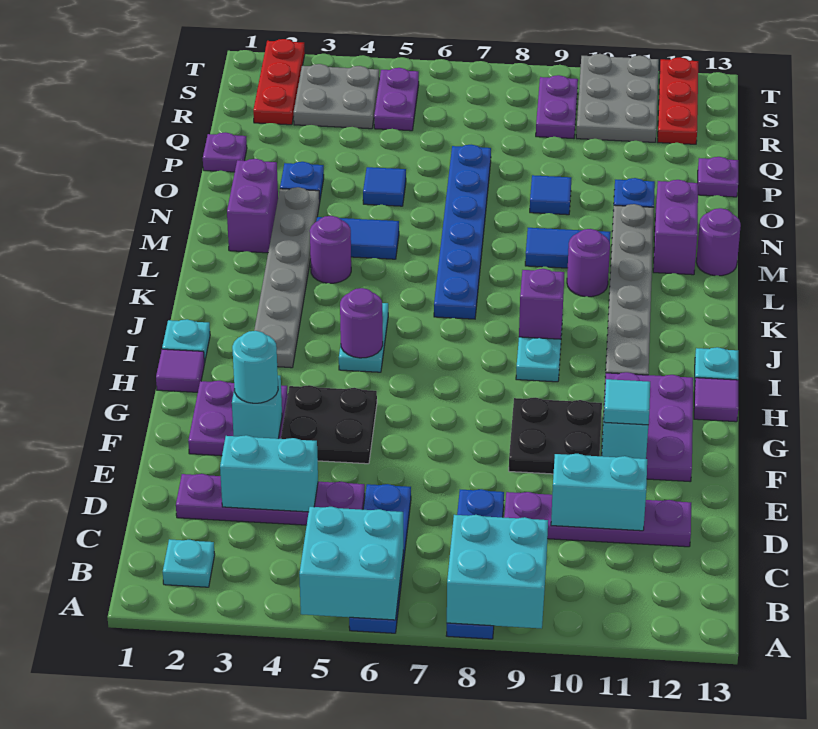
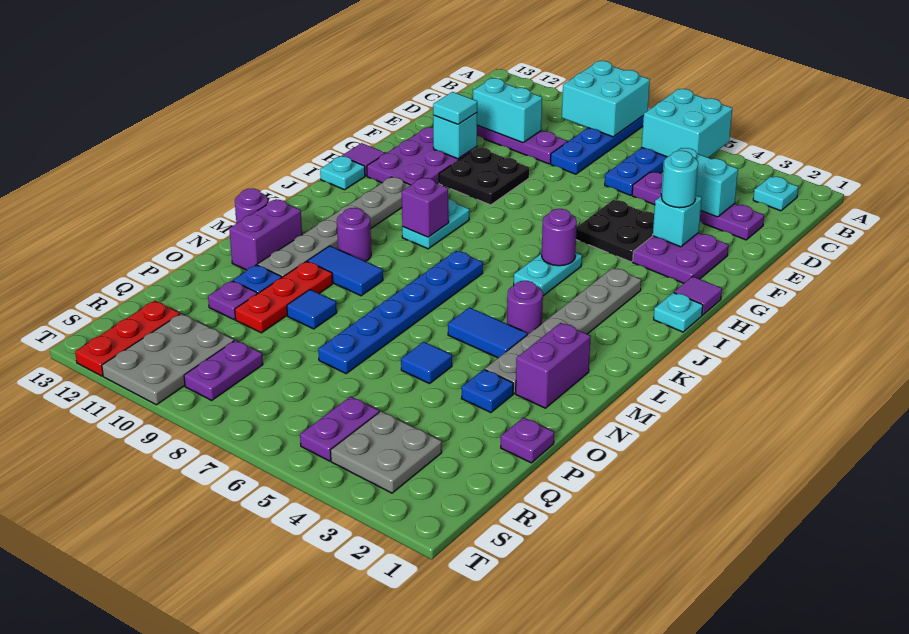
purple 1x1 plate [698,157,738,197] -> purple 1x1 plate moved to [208,281,257,320]
red 1x3 plate [253,39,305,125] -> red 1x3 plate moved to [235,261,333,333]

